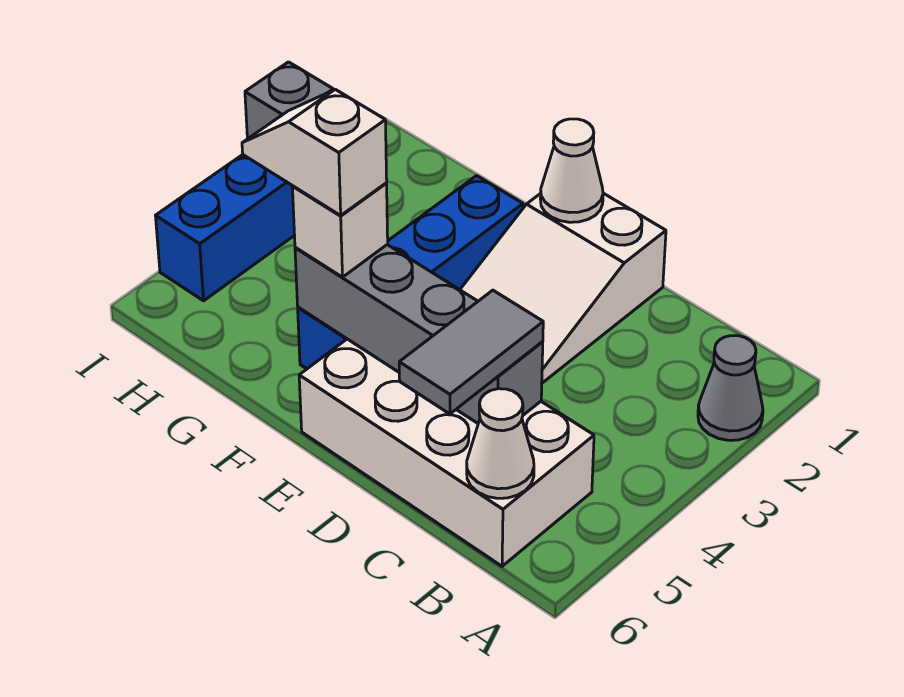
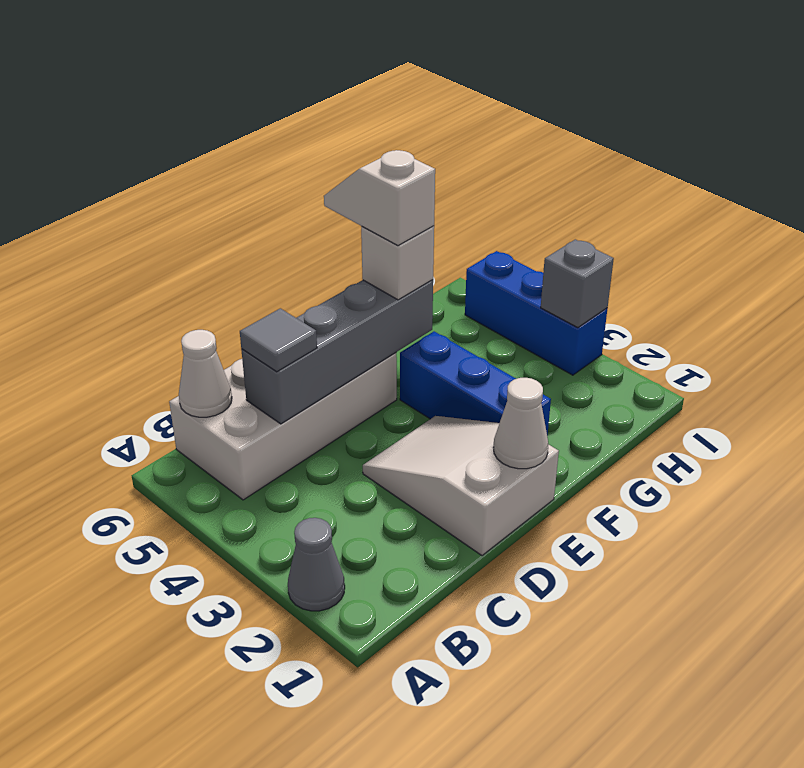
grey 1x2 tile [399,290,543,414] -> grey 1x1 tile [240,308,317,372]
blue 1x4 brick [298,176,523,369] -> blue 1x3 brick [400,331,551,436]
white 1x2 slope [242,89,387,215] -> white 1x2 slope turned to [324,150,435,246]

